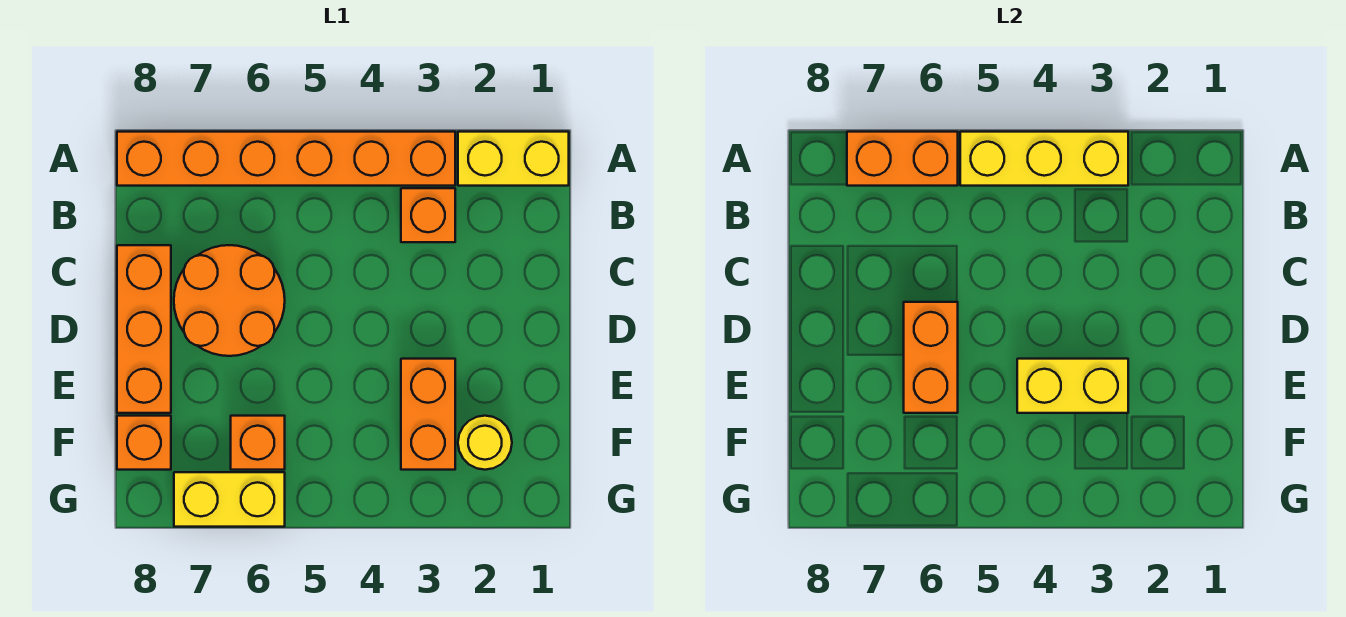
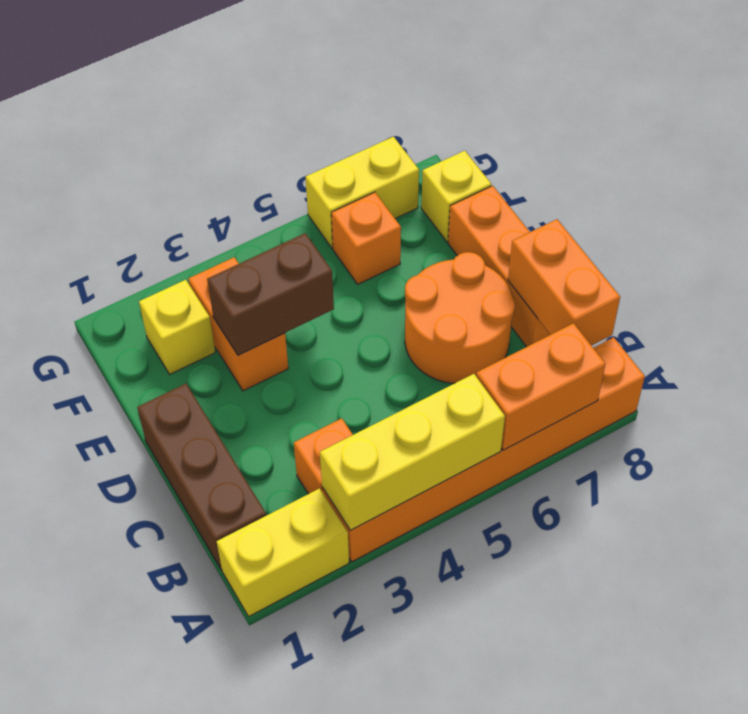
none -> brown 1x3 brick [137,384,266,570]
orange 1x2 brick [904,302,958,413] -> orange 1x2 brick moved to [508,219,620,346]
yellow 1x2 brick [1017,359,1128,413] -> brown 1x2 brick [207,233,334,355]
yellow 1x1 round brick [458,416,512,470] -> yellow 1x1 brick [139,280,215,374]
orange 1x1 brick [117,416,171,470] -> yellow 1x1 brick [421,151,491,242]

